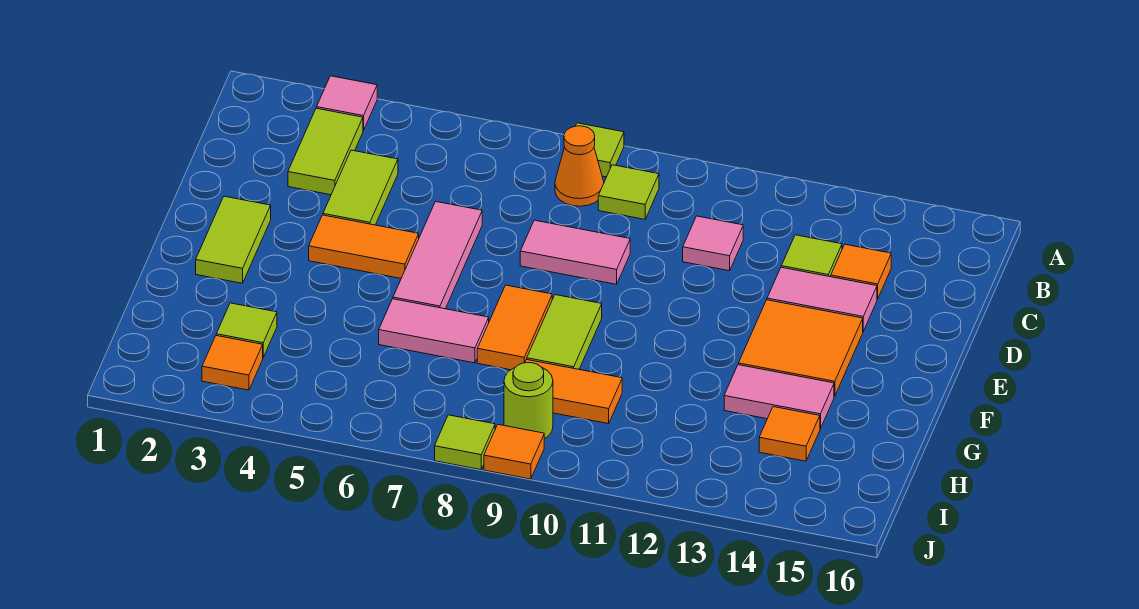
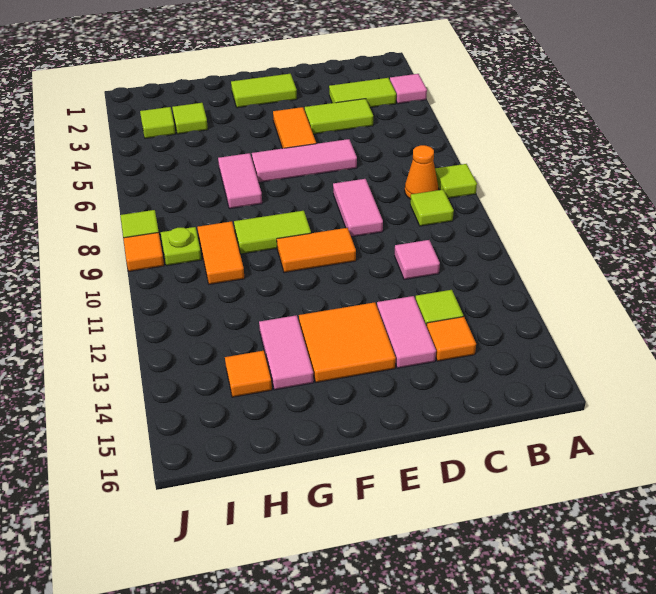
orange 1x2 tile [477,285,552,370] -> orange 1x2 tile moved to [277,228,356,273]
orange 1x1 tile [202,336,263,390] -> lime 1x1 tile [140,107,176,139]
lime 1x1 round brick [504,363,553,439] -> lime 1x1 plate [161,227,202,266]

